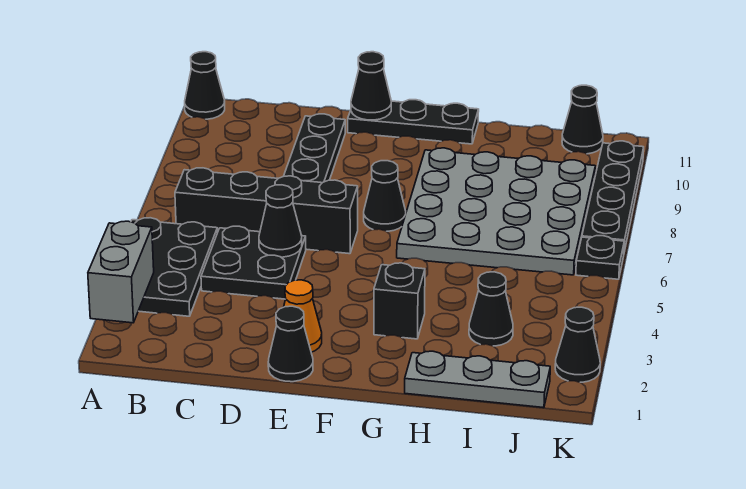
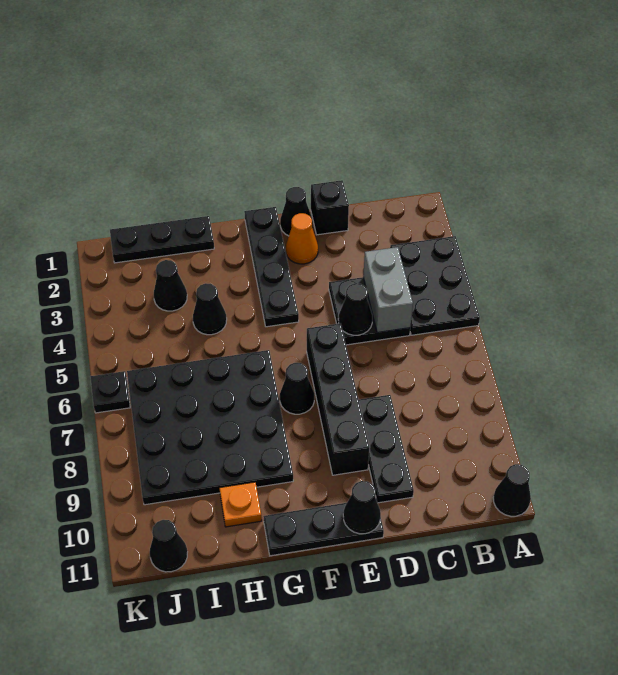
grey 1x2 brick [88,221,154,323] -> grey 1x2 brick moved to [363,247,413,333]
black 1x4 brick [175,168,358,254] -> black 1x4 brick turned to [307,323,369,475]
black 1x1 brick [374,263,425,339] -> black 1x1 brick moved to [311,180,349,235]
grey 4x4 plate [397,148,595,275] -> black 4x4 plate [127,350,293,505]
grey 1x3 plate [405,351,550,408] -> black 1x3 plate [110,216,214,263]
none -> orange 1x1 plate [220,482,262,527]
black 1x1 cone [555,307,600,382] -> black 1x1 cone moved to [193,283,227,335]
black 1x4 plate [582,141,644,252] -> black 1x4 plate moved to [244,207,299,327]

